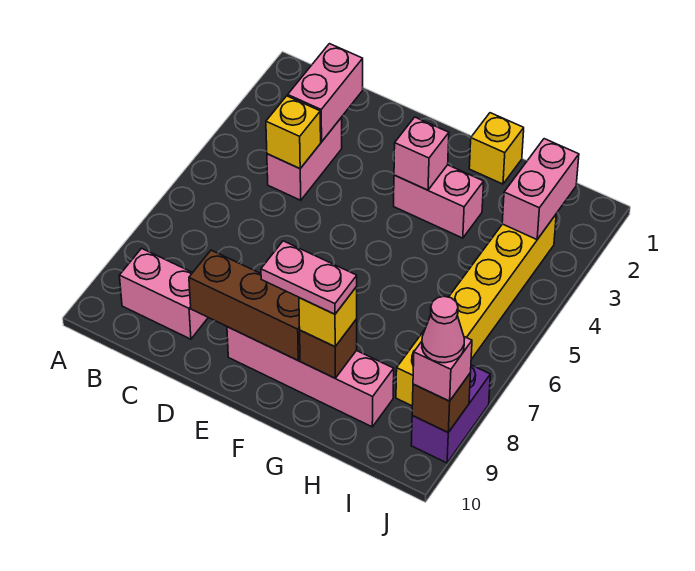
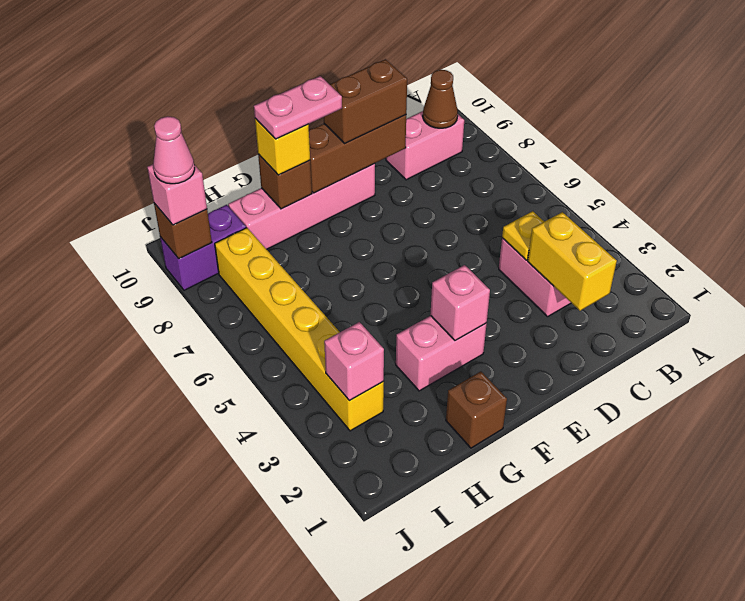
none -> brown 1x1 cone [423,70,458,128]
pink 1x2 brick [288,44,363,142] -> yellow 1x2 brick [528,212,617,311]
yellow 1x1 brick [266,96,321,169] -> yellow 1x1 plate [502,211,544,260]
none -> brown 1x2 brick [324,59,407,143]
yellow 1x1 brick [469,113,524,184] -> brown 1x1 brick [446,371,507,448]
pink 1x2 brick [502,139,579,239] -> pink 1x1 brick [324,322,384,401]
purple 1x2 brick [411,365,490,463] -> purple 1x2 brick turned to [160,205,246,290]

